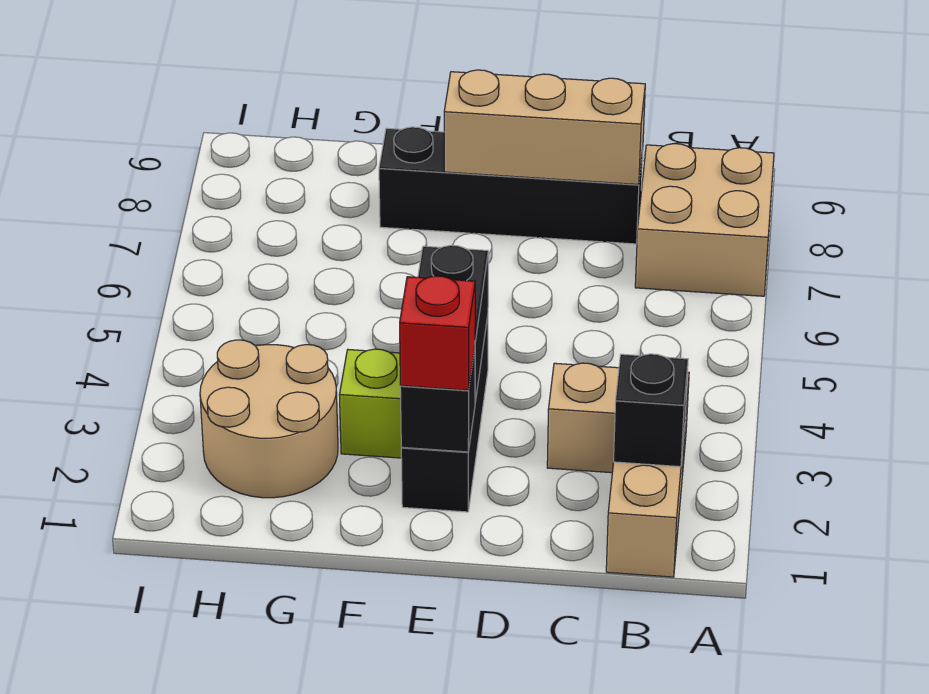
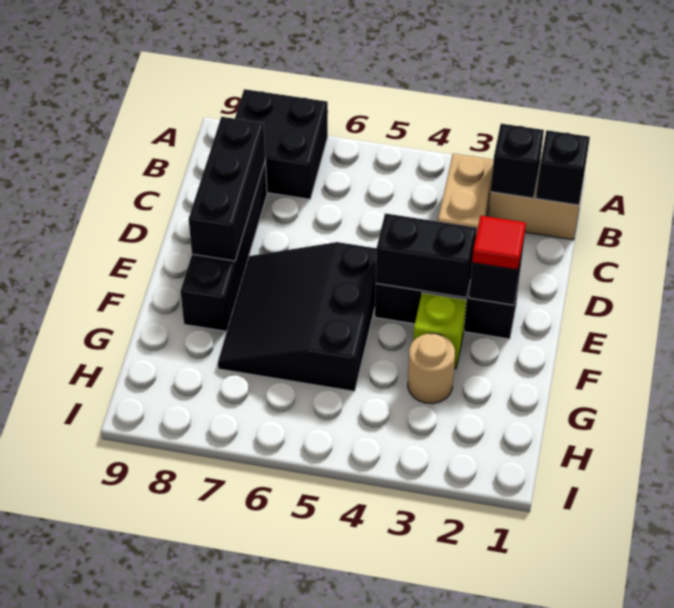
tan 2x2 brick [635,144,774,296] -> black 2x2 brick [235,89,328,199]
none -> black 1x1 brick [536,130,590,205]
tan 1x3 brick [444,70,645,185] -> black 1x3 brick [189,117,265,261]
red 1x1 brick [400,276,475,390] -> red 1x1 tile [472,216,526,270]
none -> black 3x3 slope [218,242,376,391]
tan 2x2 round brick [200,340,338,498] -> tan 1x1 round brick [408,334,455,404]

